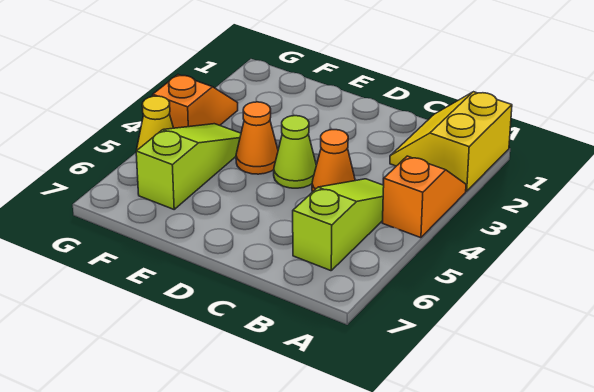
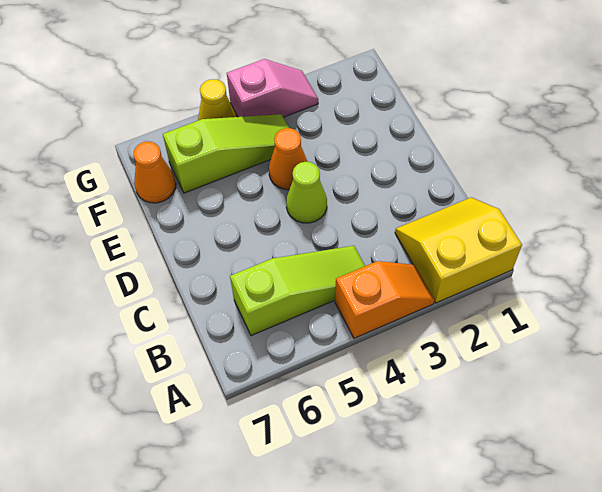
orange 1x1 cone [312,130,355,192] -> orange 1x1 cone moved to [134,142,176,203]
orange 1x2 slope [153,75,238,128] -> pink 1x2 slope [227,59,318,117]

